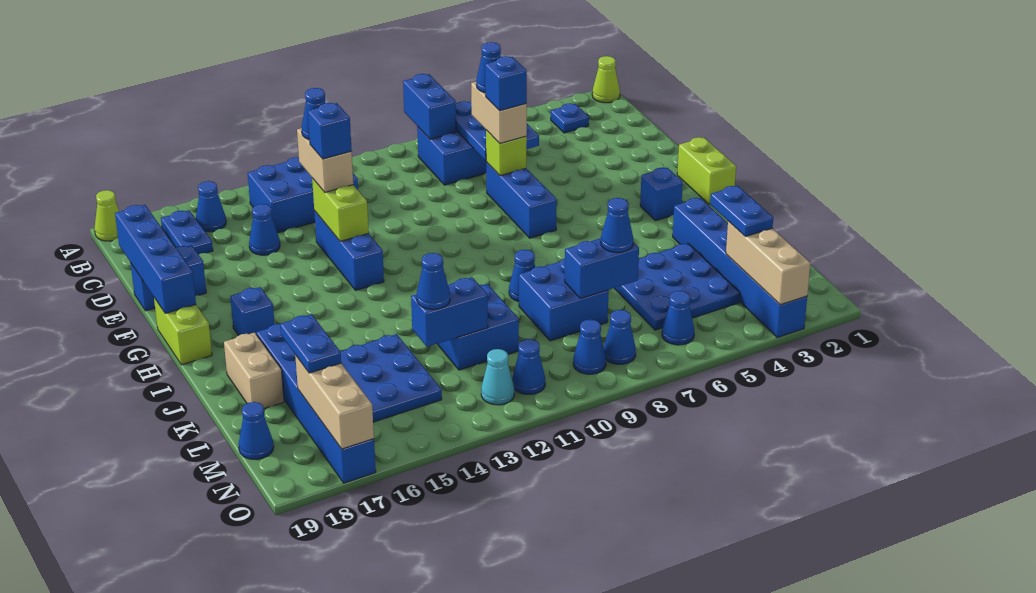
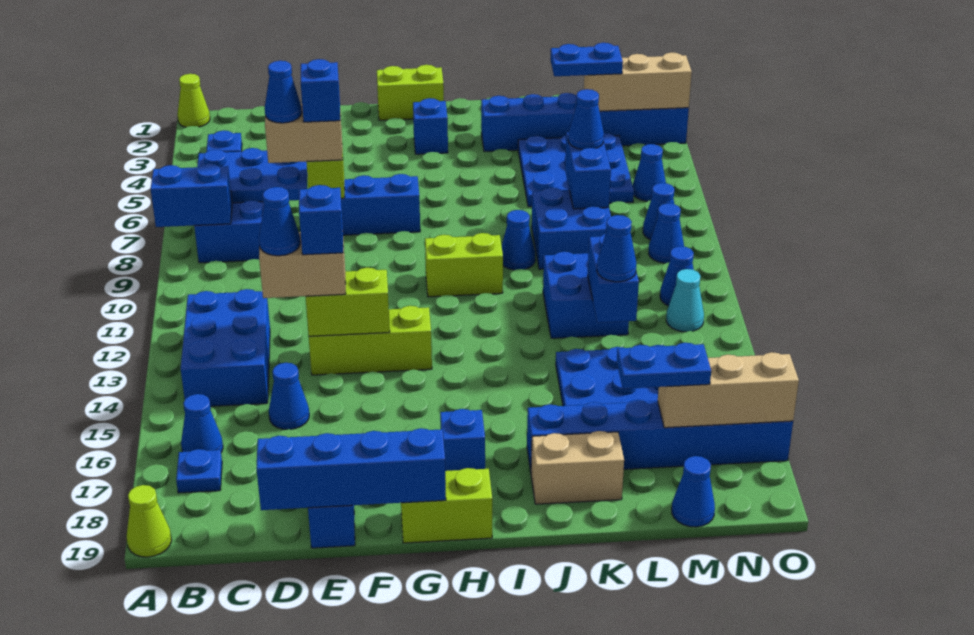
blue 1x2 plate [161,210,213,254] -> blue 1x1 plate [176,449,222,493]
blue 1x3 brick [314,211,384,290] -> lime 1x3 brick [309,306,432,375]
none -> lime 1x2 brick [425,233,503,297]

